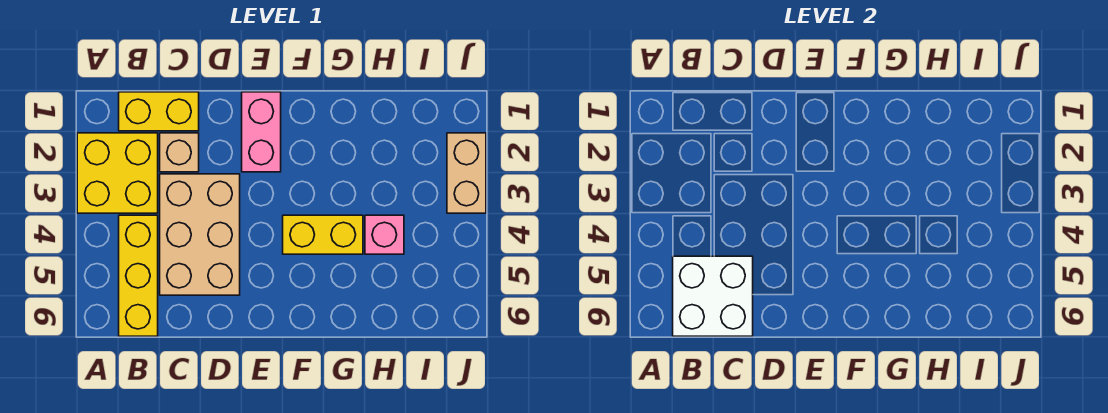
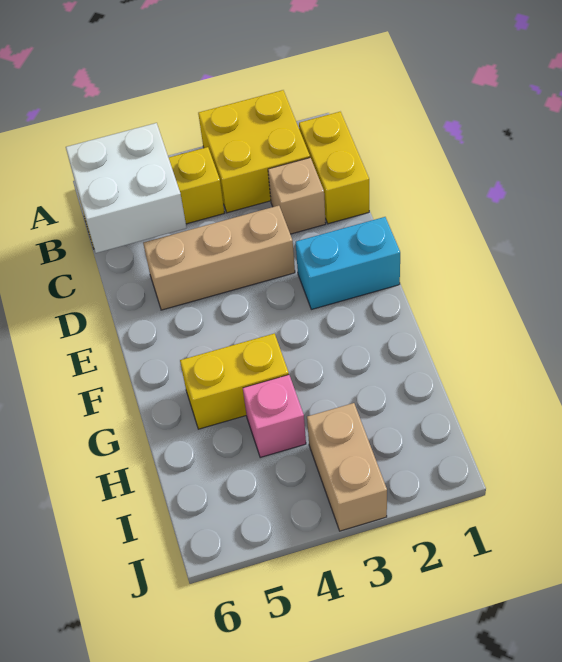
tan 2x3 brick [160,174,240,295] -> tan 1x3 brick [143,206,295,310]
pink 1x2 brick [242,92,281,172] -> cyan 1x2 brick [296,217,400,309]
yellow 1x2 brick [283,215,363,254] -> yellow 1x2 brick turned to [180,333,289,429]
tan 1x2 brick [447,133,486,213] -> tan 1x2 brick turned to [307,403,387,531]

